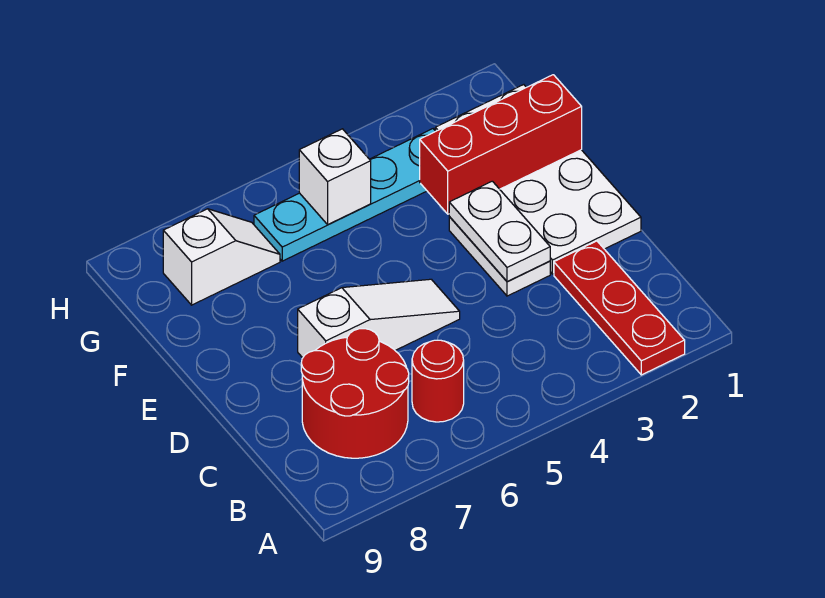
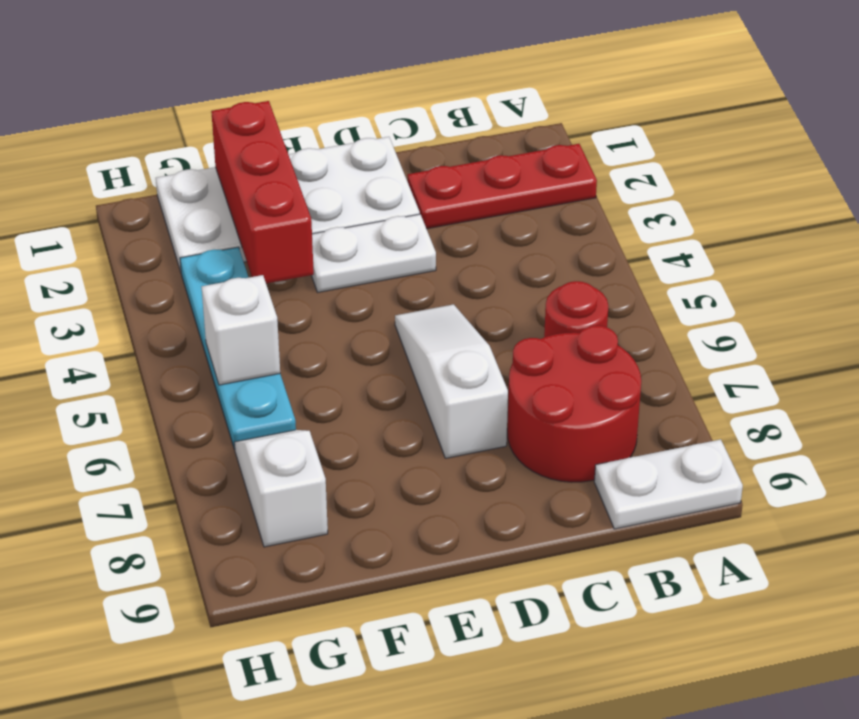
white 1x2 plate [449,181,550,282] -> white 1x2 plate moved to [594,439,743,529]

